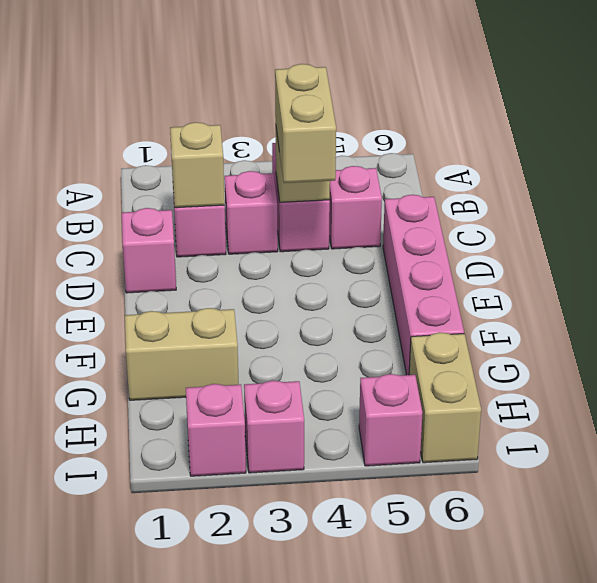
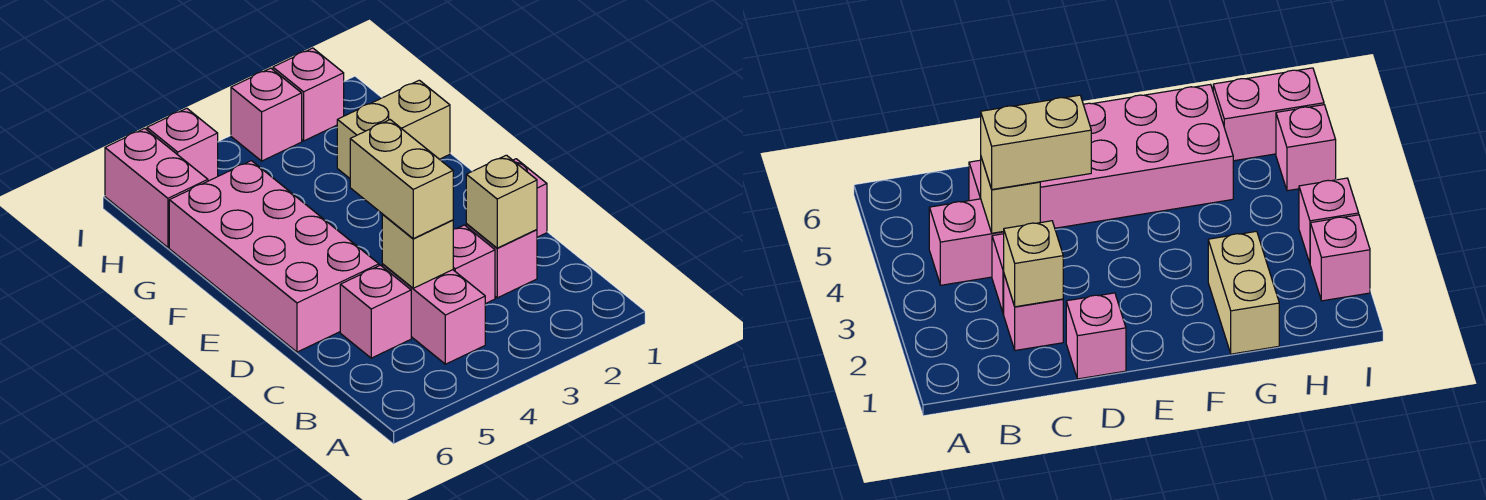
pink 1x4 brick [383,195,464,375] -> pink 2x4 brick [169,161,379,352]
tan 1x2 brick [409,332,481,463] -> pink 1x2 brick [105,129,208,247]

